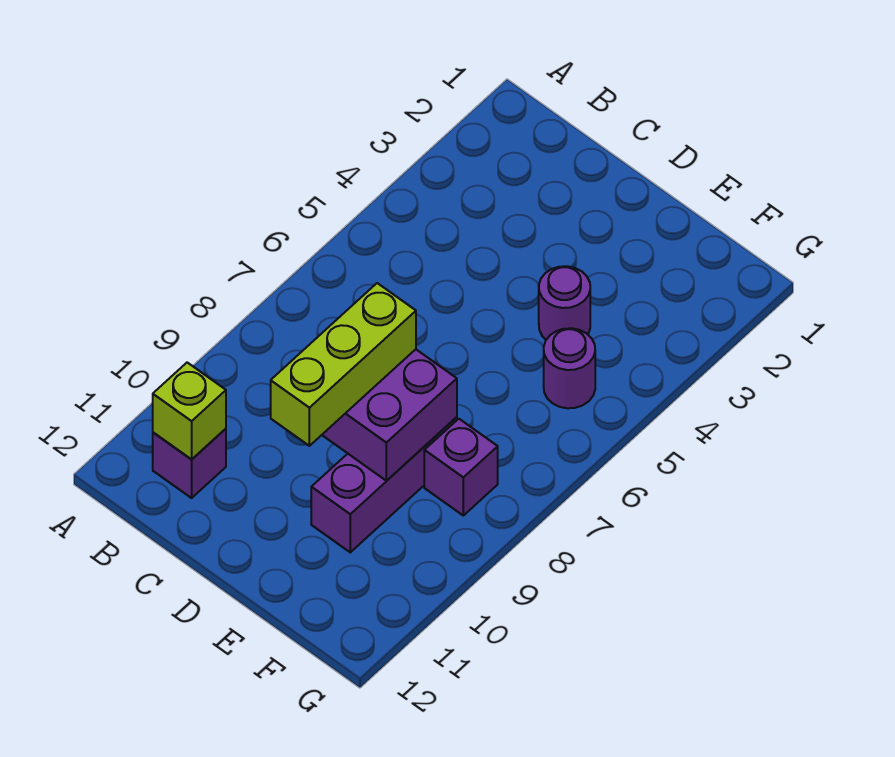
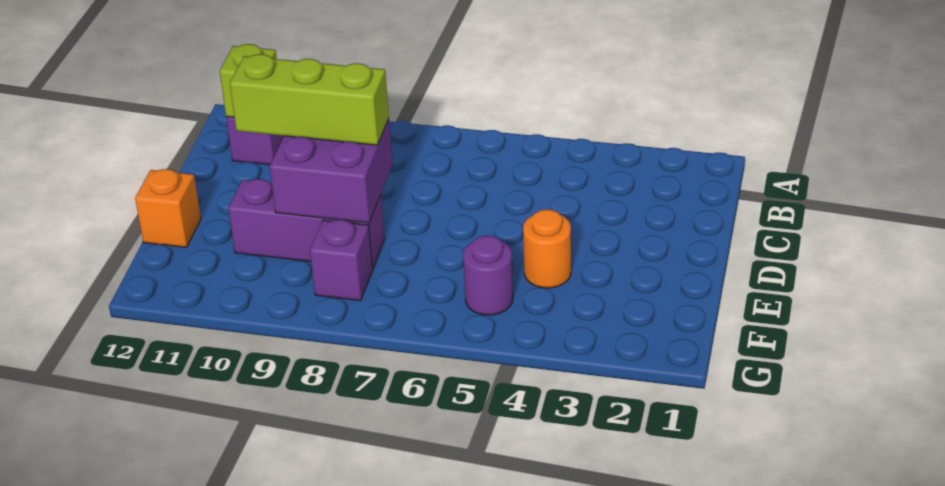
purple 1x1 round brick [539,266,590,340] -> orange 1x1 round brick [523,210,571,288]
none -> orange 1x1 brick [135,169,201,247]

